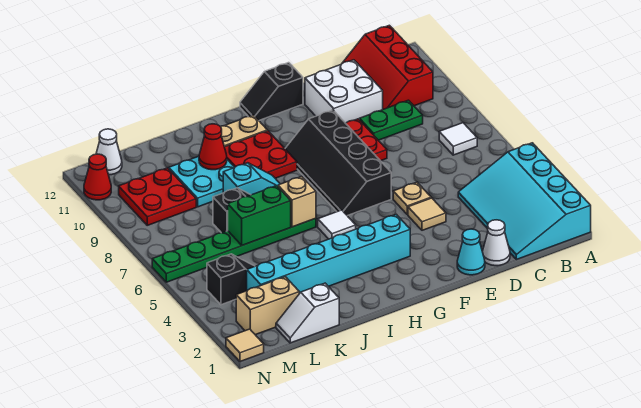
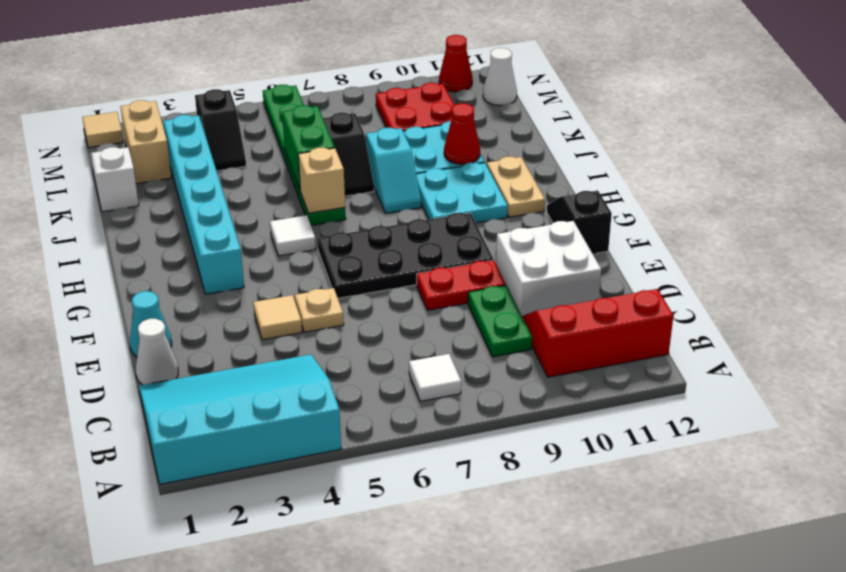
black 2x4 slope [285,110,391,216] -> black 2x4 plate [318,213,494,298]
red 2x2 plate [225,131,297,178] -> cyan 2x2 plate [416,163,508,223]

